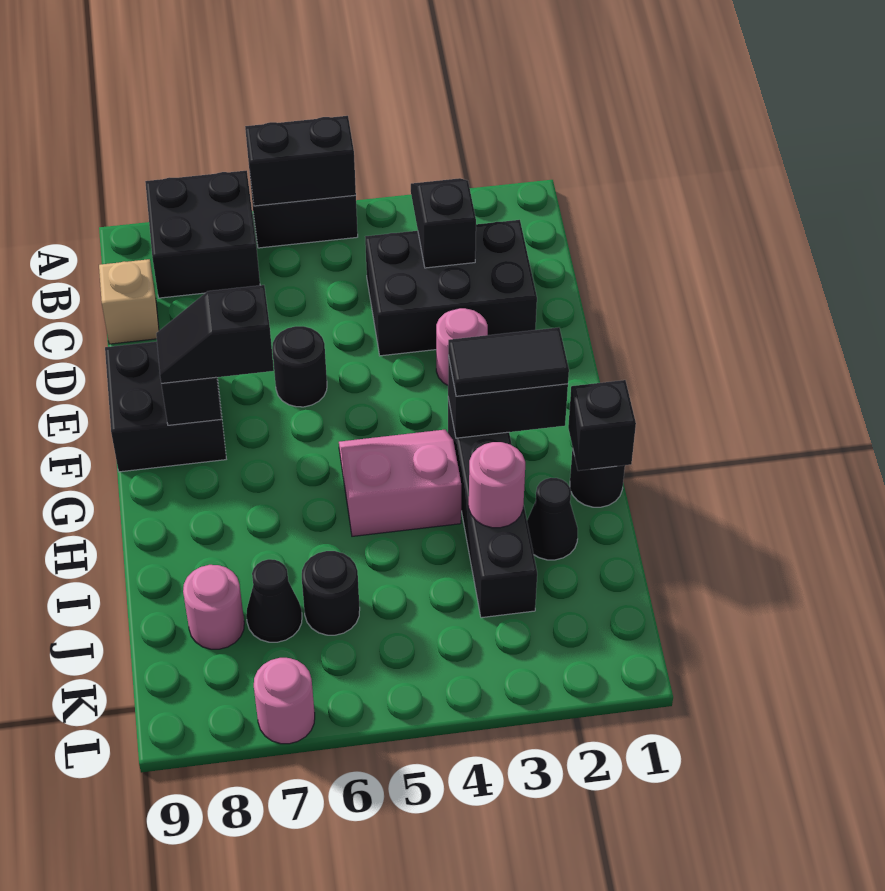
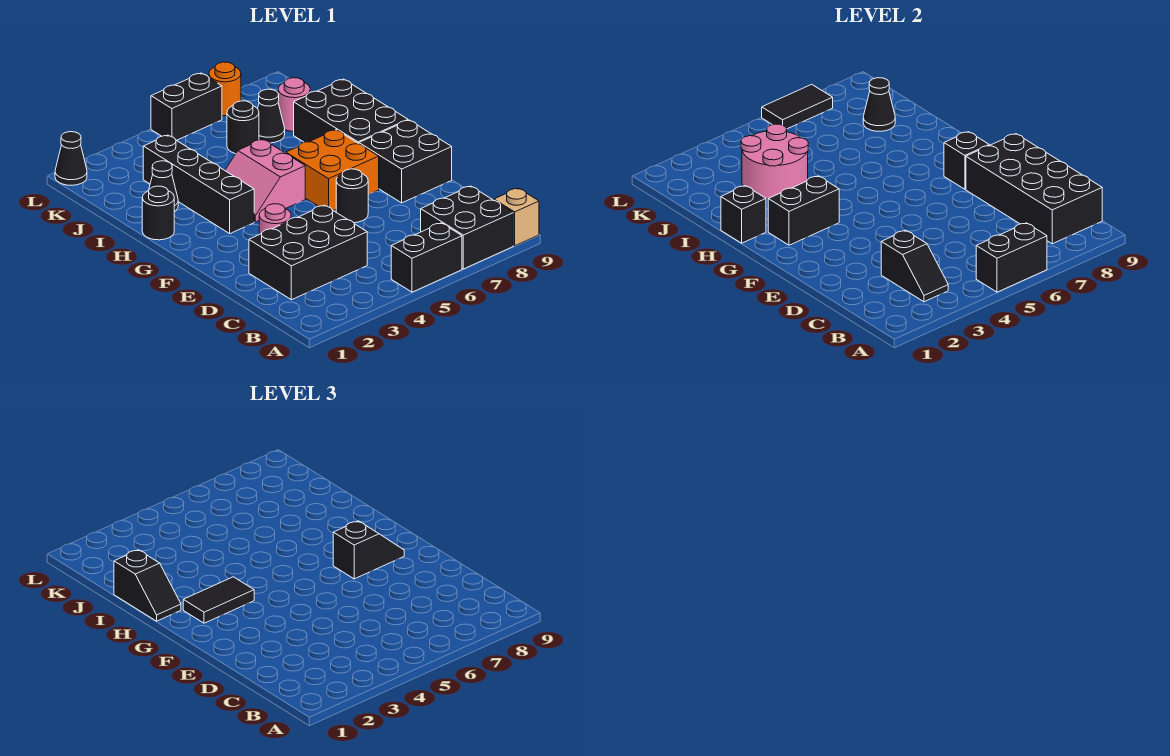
none -> black 2x4 brick [966,134,1102,244]
tan 1x1 brick [99,259,159,344] -> tan 1x1 brick moved to [494,188,539,246]
none -> orange 2x2 brick [286,130,379,211]
pink 2x2 slope [339,430,461,536] -> pink 2x2 slope turned to [225,139,305,222]
none -> black 2x3 brick [294,79,408,144]
none -> black 1x2 slope [114,550,181,621]
pink 1x1 round brick [469,442,525,528] -> pink 2x2 round brick [741,124,808,199]
none -> black 1x1 cone [863,78,895,131]
none -> black 1x1 cone [55,132,87,185]
none -> black 1x2 brick [151,73,222,140]
none -> black 1x2 tile [762,84,833,129]
pink 1x1 round brick [254,658,315,744] -> orange 1x1 round brick [209,62,241,116]

